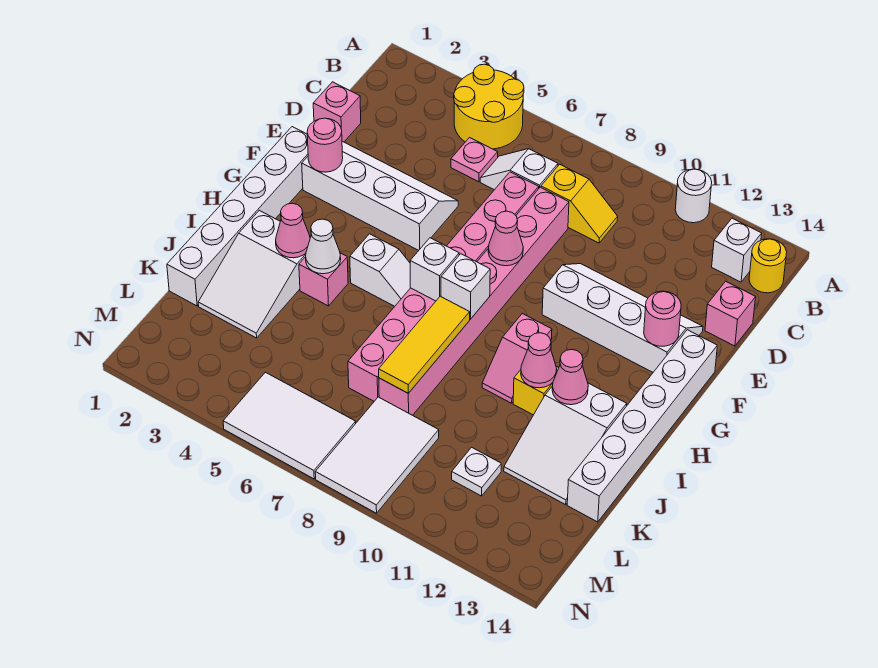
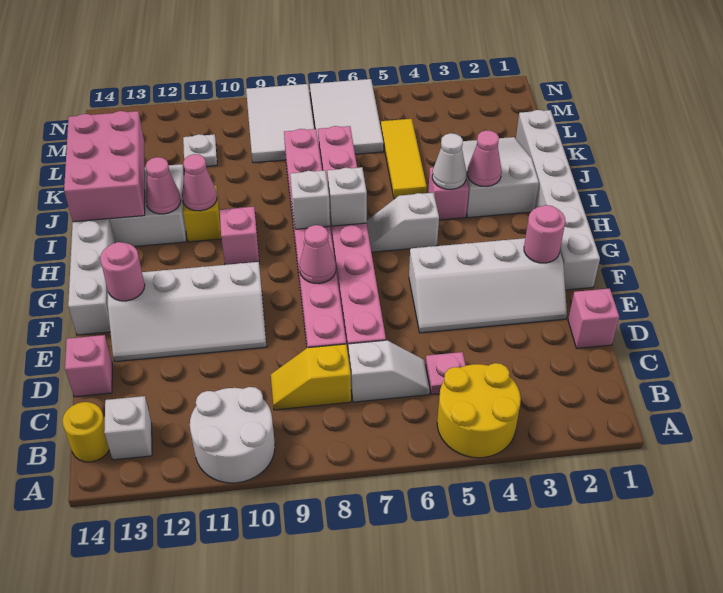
white 1x1 round brick [675,169,712,223] -> white 2x2 round brick [190,387,275,483]
yellow 1x3 tile [379,296,470,393] -> yellow 1x3 tile moved to [381,119,427,199]
none -> pink 2x3 brick [64,111,145,222]
white 2x3 tile [223,372,356,479] -> white 2x3 tile turned to [310,79,383,154]

